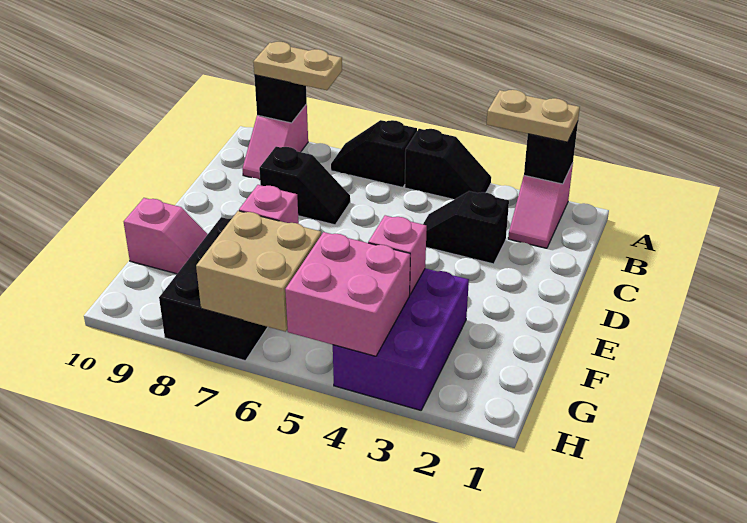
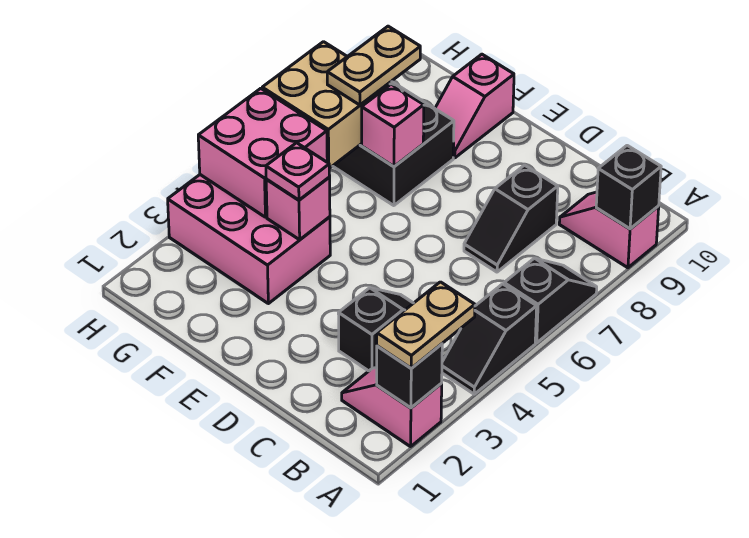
tan 1x2 plate [253,42,342,90] -> tan 1x2 plate moved to [327,26,420,105]
purple 2x3 brick [333,268,469,410] -> pink 2x3 brick [168,175,330,304]
none -> pink 1x1 plate [266,143,330,200]

